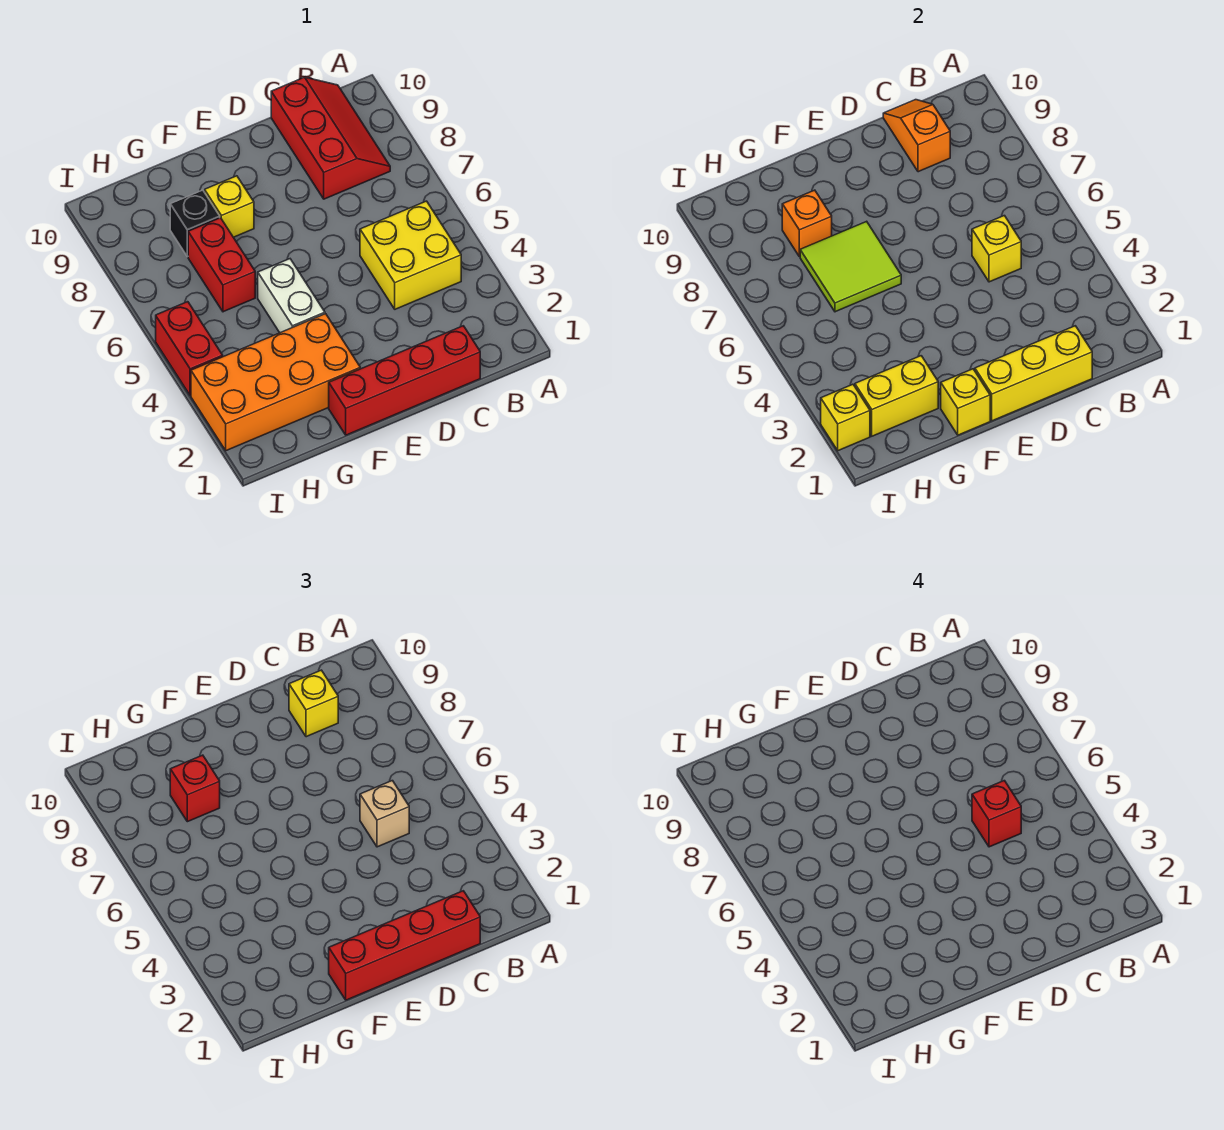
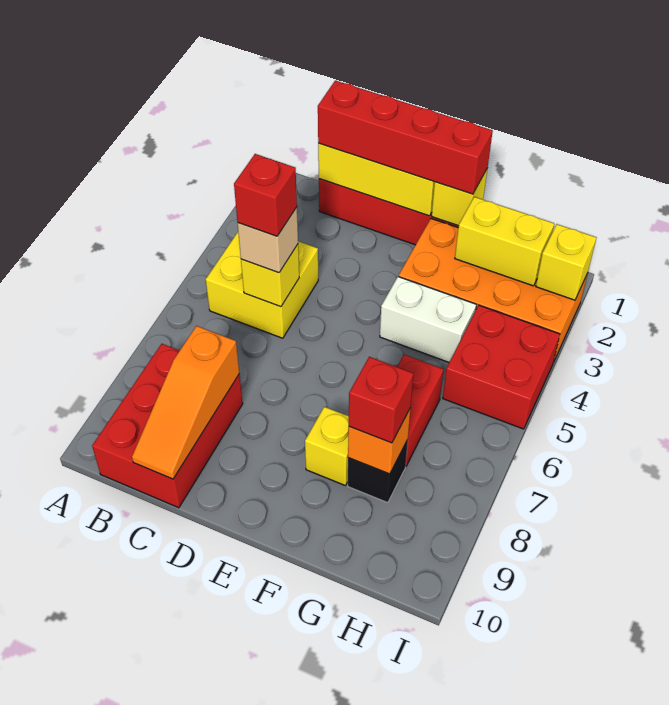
red 2x3 slope [271,77,390,199] -> red 2x3 brick [92,344,243,508]
orange 1x2 slope [883,100,950,172] -> orange 1x3 slope [132,326,239,479]
yellow 1x1 brick [289,670,338,737] -> none
white 1x2 brick [258,259,325,333] -> white 1x2 brick turned to [380,277,476,362]
lime 2x2 tile [800,221,901,312] -> none
red 1x2 brick [156,302,223,396] -> red 2x2 brick [443,305,560,429]

